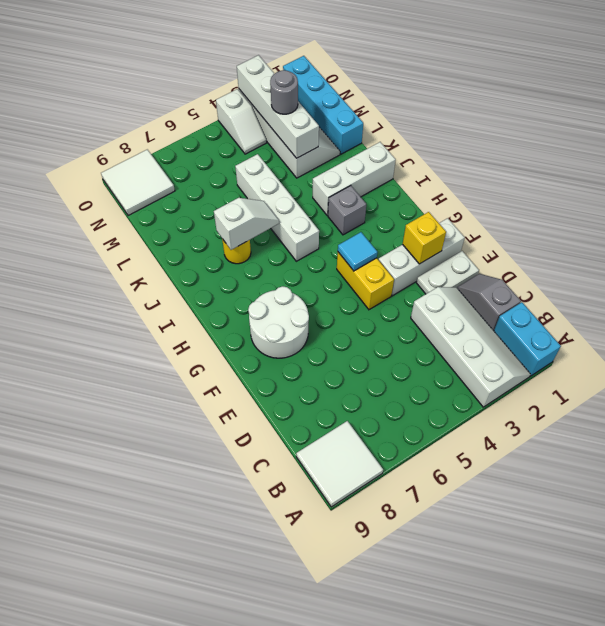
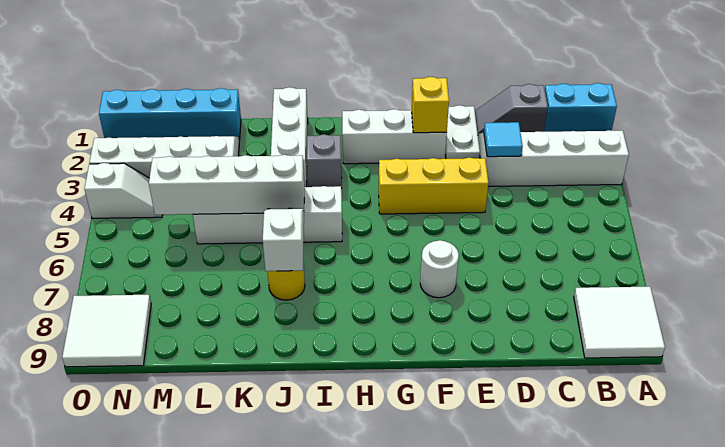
white 1x3 brick [379,218,465,296] -> white 1x3 brick turned to [342,109,447,164]
yellow 1x2 brick [337,252,394,310] -> yellow 1x3 brick [379,158,489,214]
white 2x2 round brick [248,286,309,358] -> white 1x1 round brick [420,240,459,298]
cyan 1x1 tile [338,232,377,271] -> cyan 1x1 tile moved to [484,122,523,157]
white 1x4 brick [237,55,319,158] -> white 1x4 brick moved to [149,155,304,215]
grey 1x1 round brick [270,70,298,114] -> none

